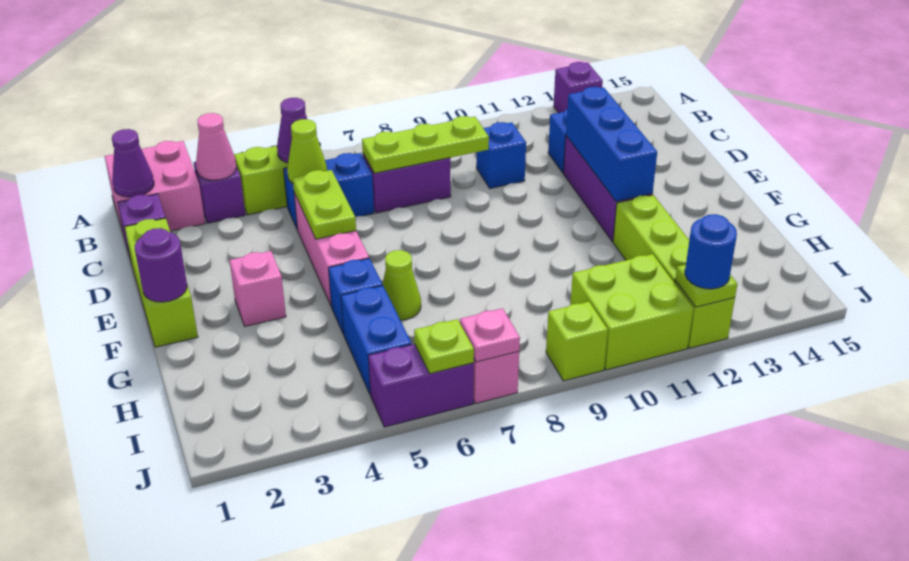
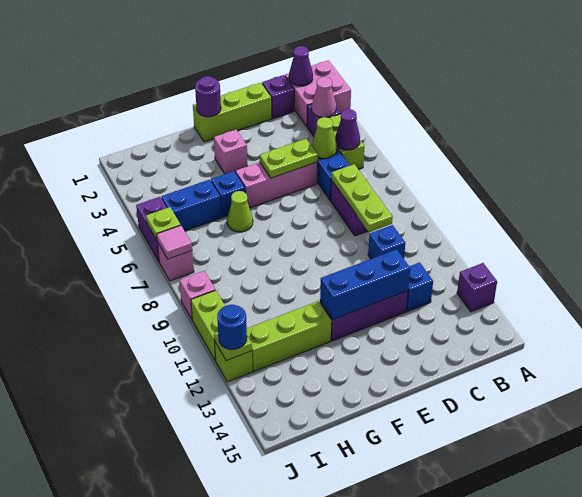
lime 2x2 brick [570,254,693,370] -> lime 1x2 brick [191,290,225,361]
pink 1x1 plate [460,308,520,362] -> pink 1x1 tile [157,225,192,259]
lime 1x1 brick [546,302,608,381] -> pink 1x1 brick [179,271,215,319]

